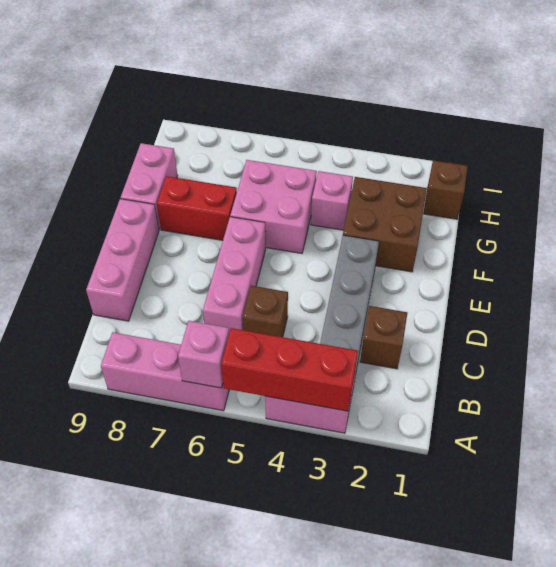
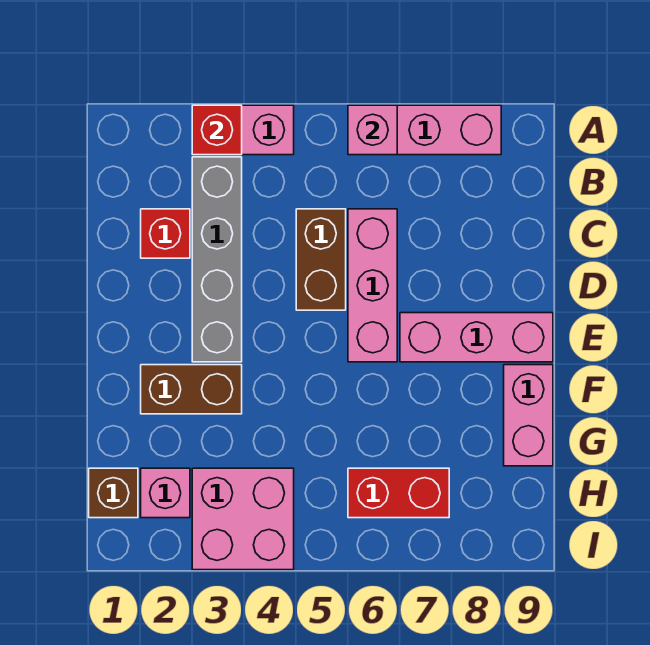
red 1x3 brick [221,328,358,411] -> red 1x1 brick [192,105,242,155]
brown 1x1 brick [360,306,407,369] -> red 1x1 brick [141,209,190,258]
brown 1x1 brick [242,286,288,337] -> brown 1x2 brick [296,209,346,310]
pink 1x3 brick [86,199,159,321] -> pink 1x3 brick turned to [400,313,553,362]
brown 2x2 brick [343,177,427,272] -> brown 1x2 brick [141,365,242,414]
pink 2x2 brick [230,160,317,253] -> pink 2x2 brick moved to [192,468,294,570]
red 1x2 brick [157,176,237,240] -> red 1x2 brick moved to [348,468,449,518]
pink 1x1 brick [311,171,353,230] -> pink 1x1 brick moved to [141,468,190,518]

